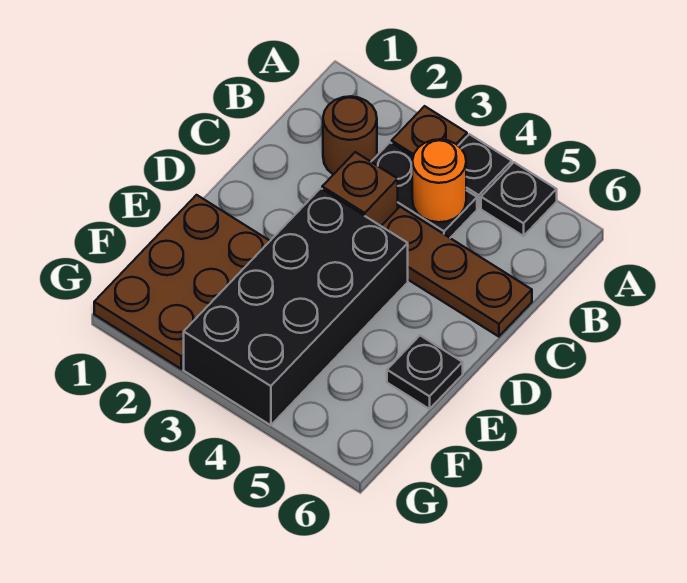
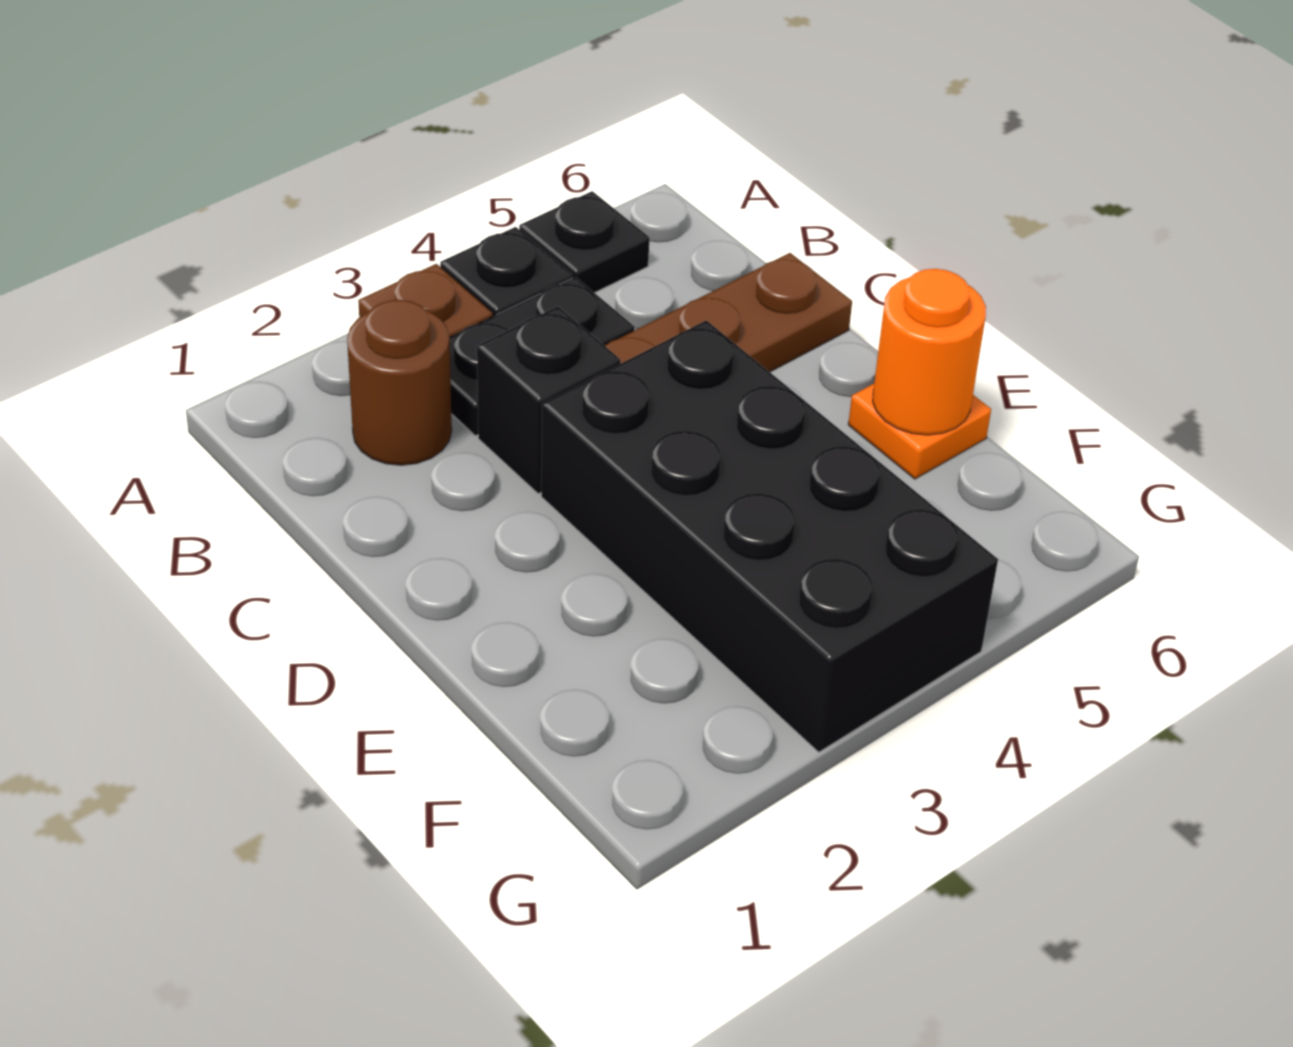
orange 1x1 round brick [412,139,466,222] -> orange 1x1 round brick moved to [873,269,986,435]
brown 1x1 brick [322,152,398,226] -> black 1x1 brick [477,306,620,494]
brown 2x3 plate [94,195,270,369] -> none
black 1x1 plate [387,335,463,409] -> orange 1x1 plate [848,384,991,479]

